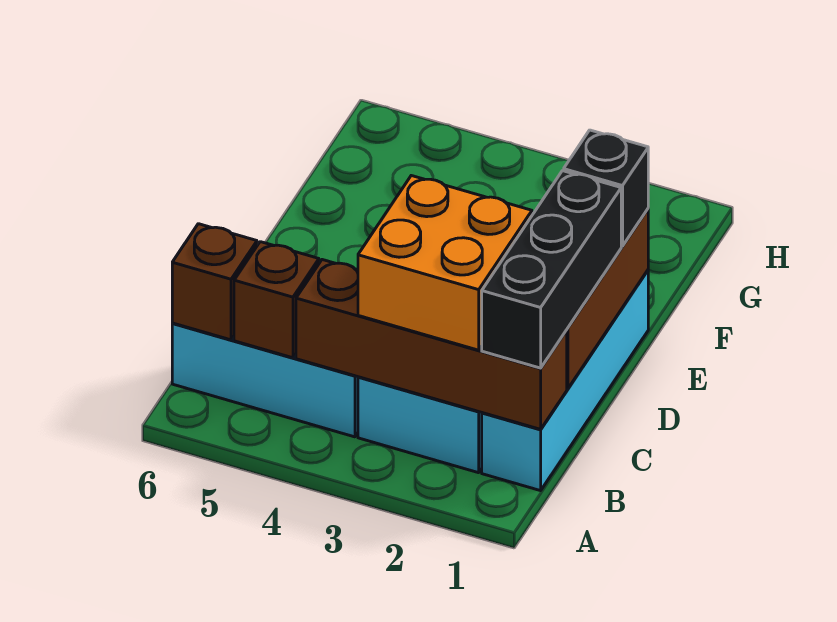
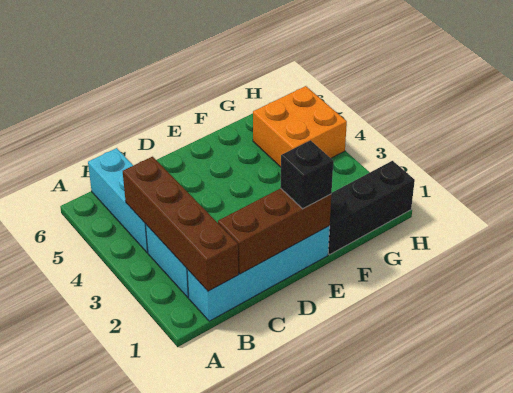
black 1x3 brick [482,171,621,368] -> black 1x3 brick moved to [328,161,415,255]
orange 2x2 brick [358,176,532,350] -> orange 2x2 brick moved to [253,86,347,167]
brown 1x1 brick [234,242,319,358] -> none
brown 1x1 brick [172,224,257,340] -> none

